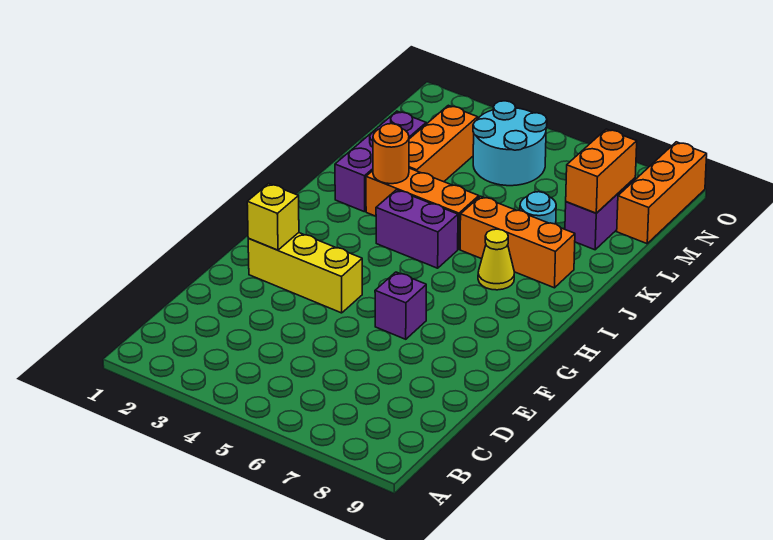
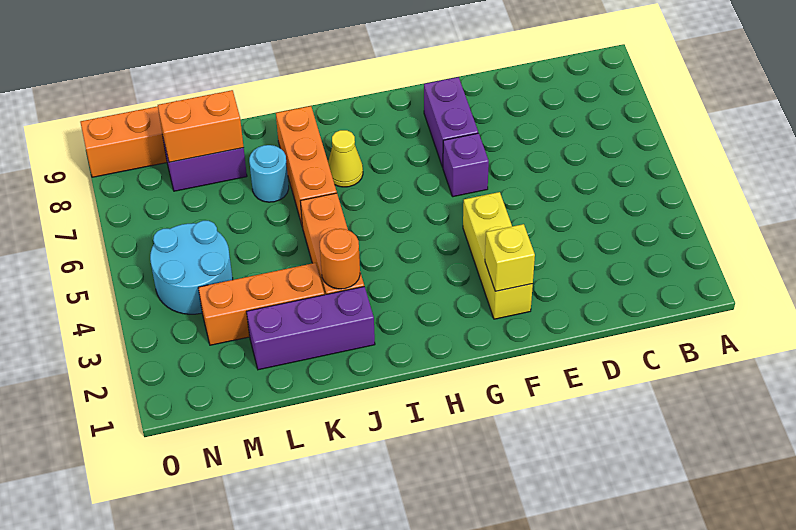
purple 1x2 brick [376,190,458,268] -> purple 1x2 brick moved to [424,77,478,167]

